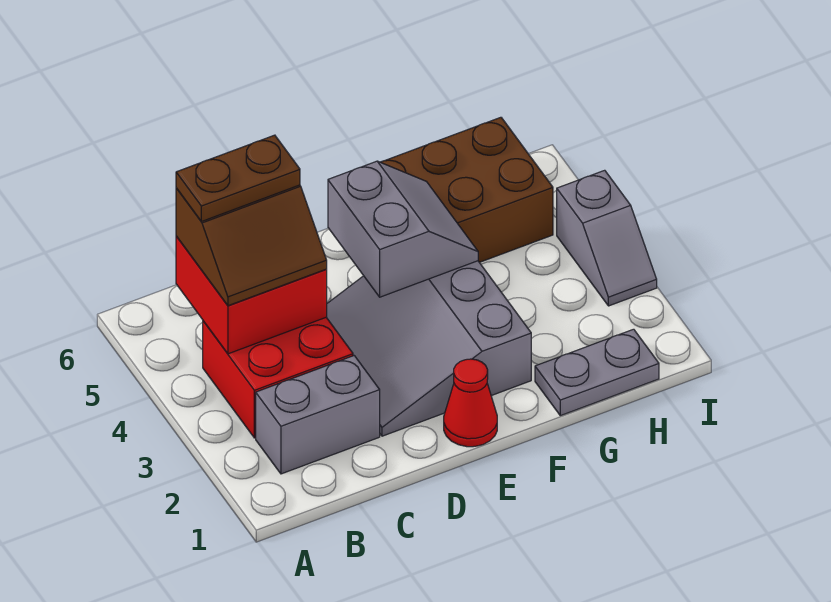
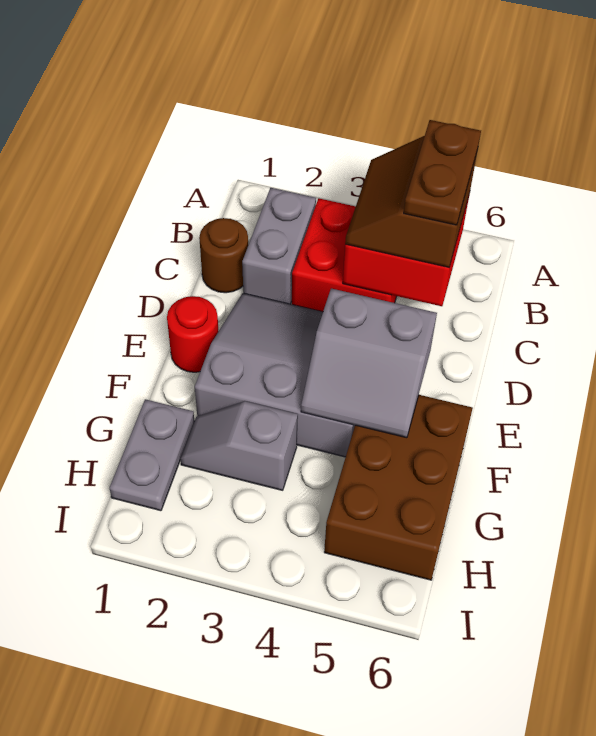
none -> brown 1x1 round brick [199,218,248,293]
red 1x1 cone [444,359,497,447] -> red 1x1 round brick [167,296,219,372]
grey 1x2 slope [557,170,657,306] -> grey 1x2 slope moved to [180,401,298,490]

